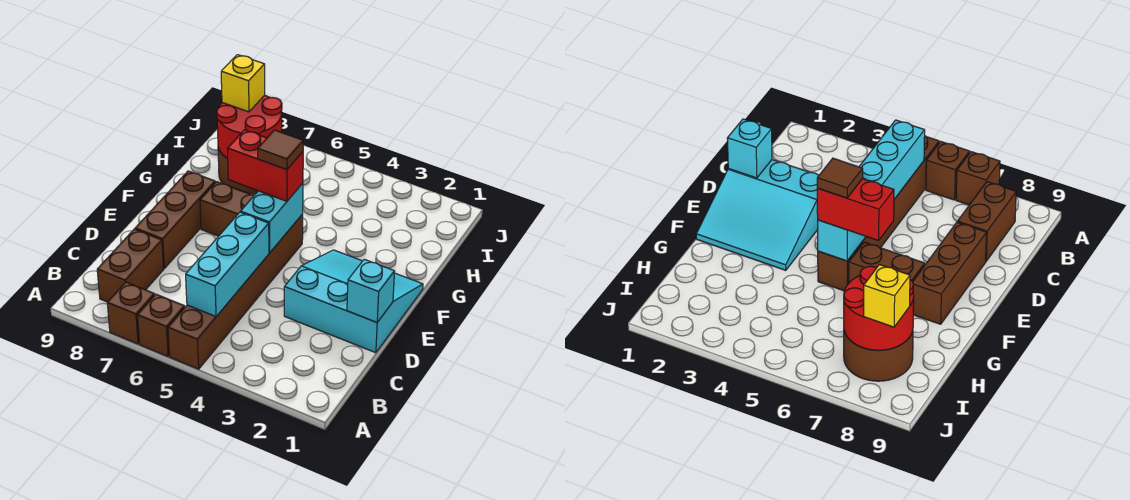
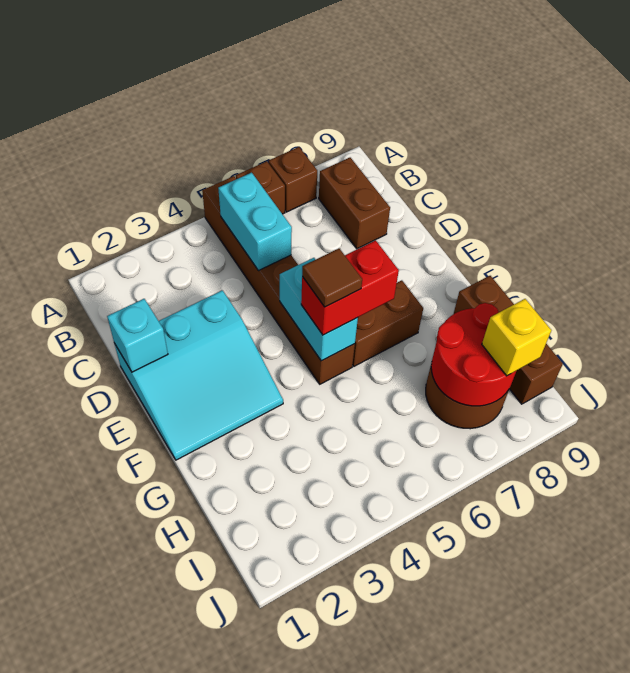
cyan 1x3 brick [186,212,269,317] -> cyan 1x2 brick [218,173,292,271]
brown 1x3 brick [135,171,215,268] -> brown 1x3 brick moved to [454,276,563,404]

